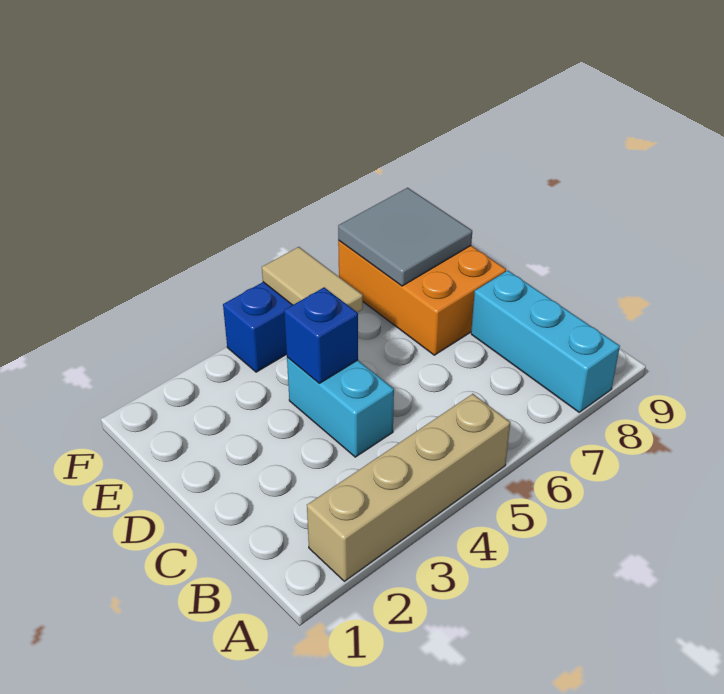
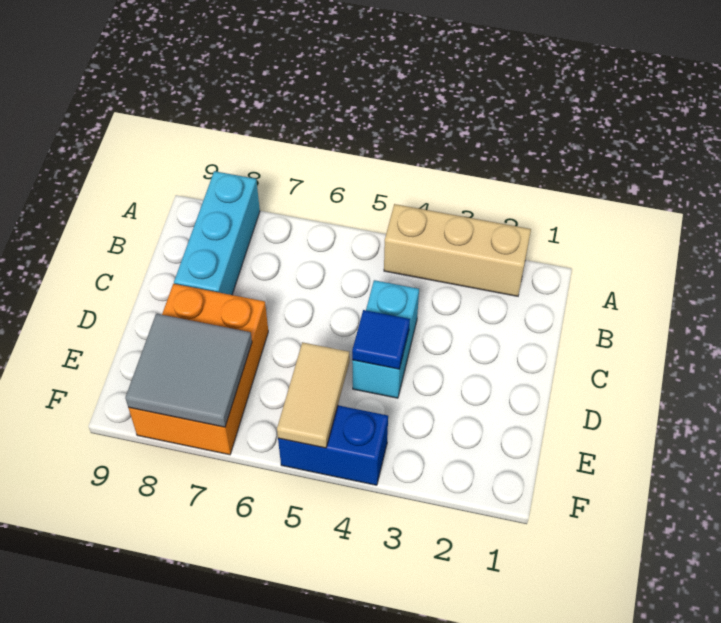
tan 1x4 brick [307,394,510,581] -> tan 1x3 brick [384,204,531,296]
blue 1x1 brick [284,287,358,383] -> blue 1x1 tile [352,310,410,369]

